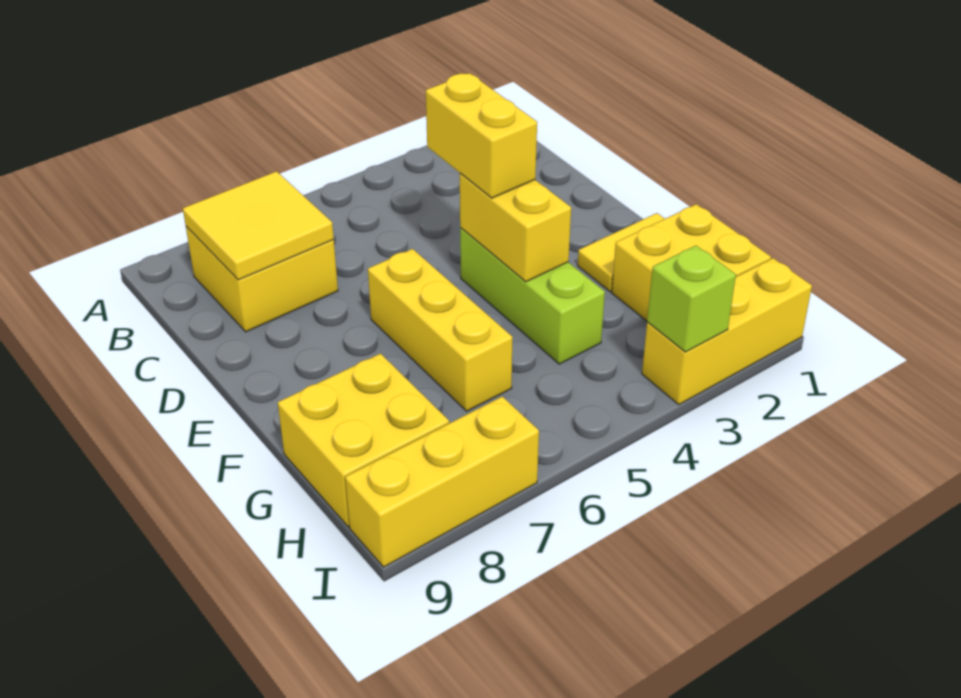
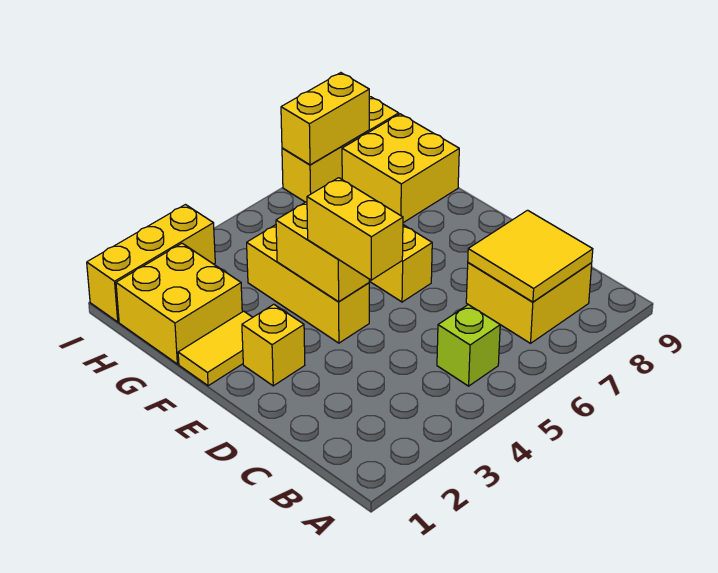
none -> yellow 1x1 brick [242,304,305,386]
lime 1x3 brick [460,228,605,364] -> yellow 1x3 brick [247,225,369,343]
lime 1x1 brick [647,246,736,352] -> lime 1x1 brick moved to [437,305,500,386]
none -> yellow 1x2 brick [281,73,369,165]

